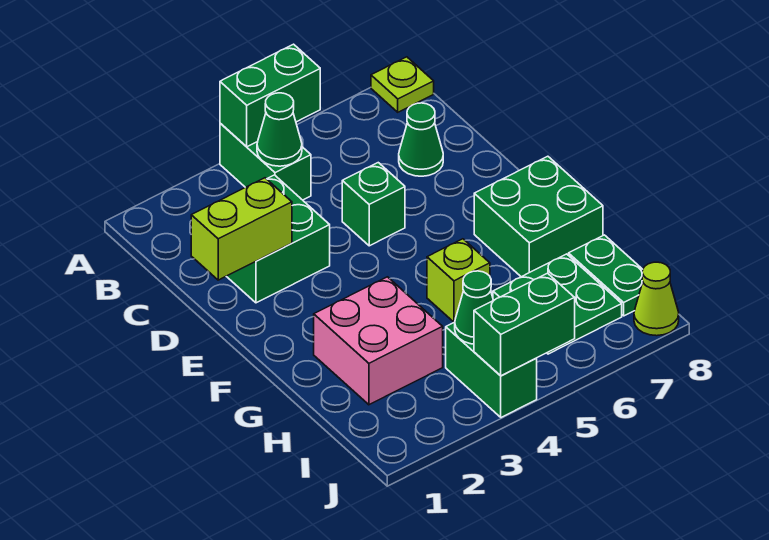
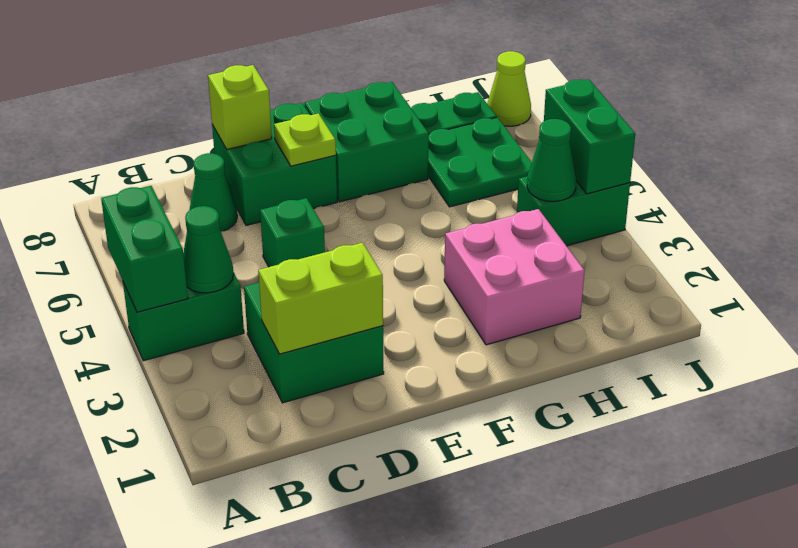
lime 1x1 plate [371,57,434,112] -> lime 1x1 plate moved to [274,113,336,166]
lime 1x2 brick [191,178,292,280] -> lime 1x2 brick turned to [258,243,383,354]
none -> green 2x2 brick [212,103,337,225]
lime 1x1 brick [427,239,490,322] -> lime 1x1 brick moved to [208,65,272,149]

